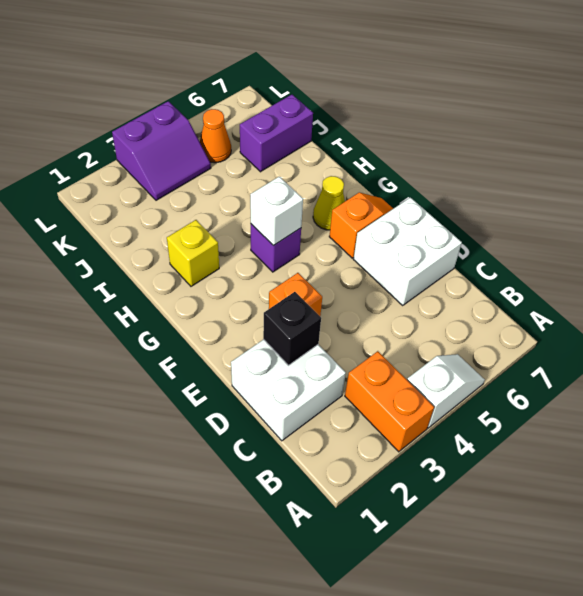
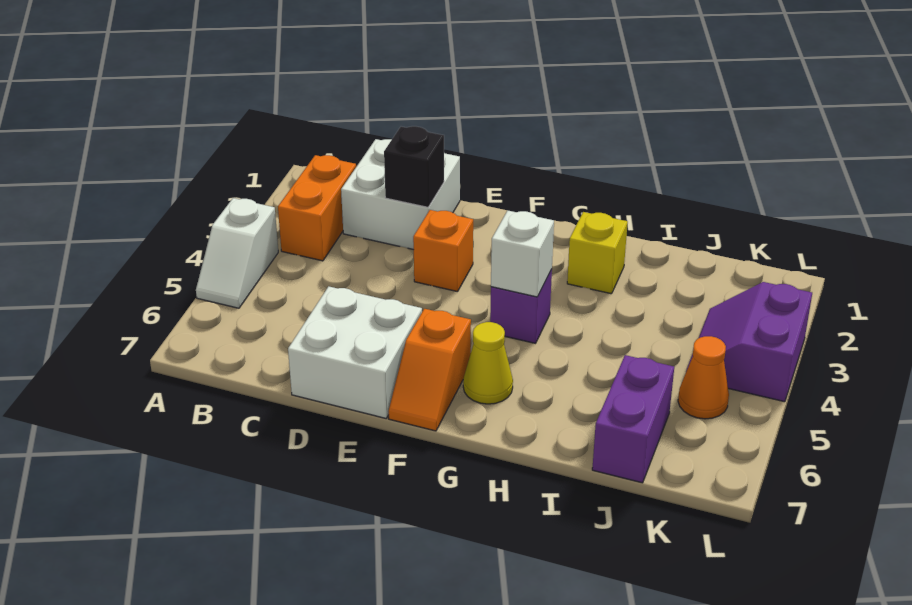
orange 1x2 brick [345,351,434,452] -> orange 1x2 brick turned to [278,155,356,261]

